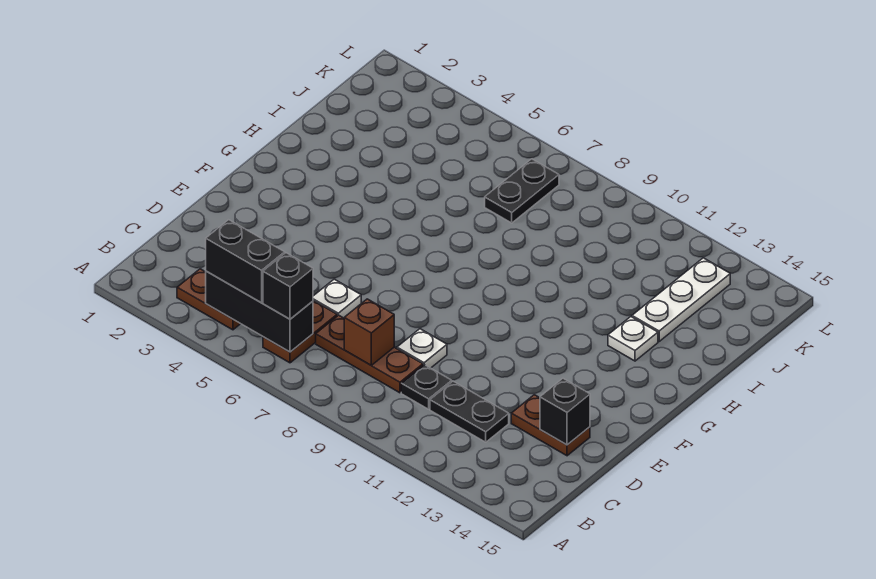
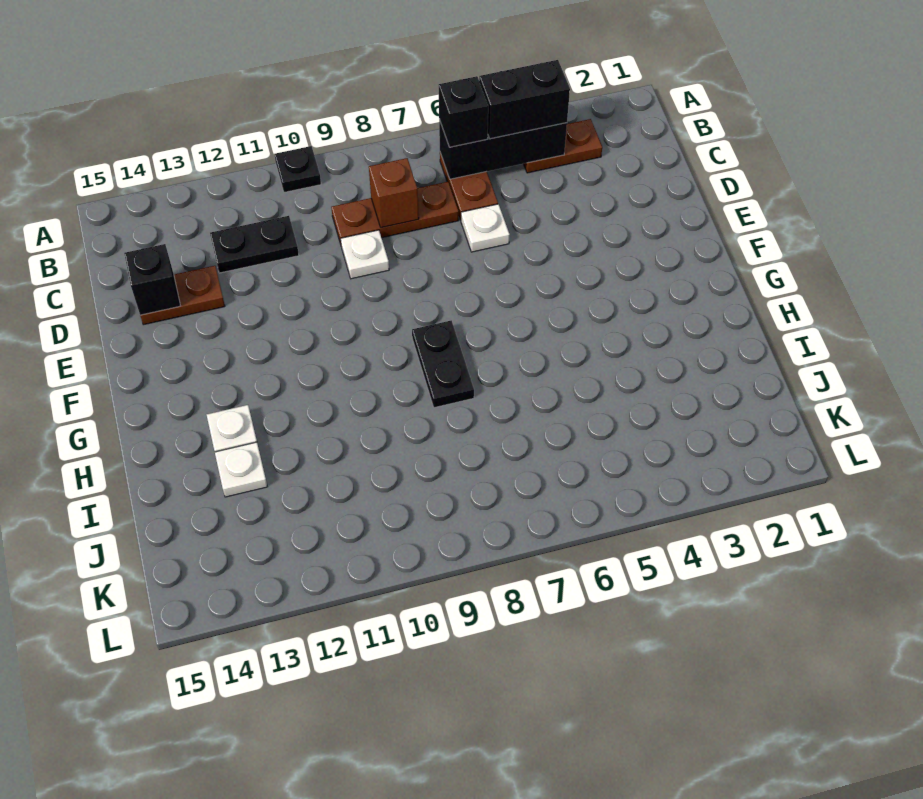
black 1x1 plate [401,365,452,409] -> black 1x1 plate moved to [274,146,321,192]
white 1x3 plate [632,258,730,341] -> white 1x1 plate [215,442,267,497]
black 1x2 plate [485,159,559,223] -> black 1x2 plate moved to [412,321,474,408]

